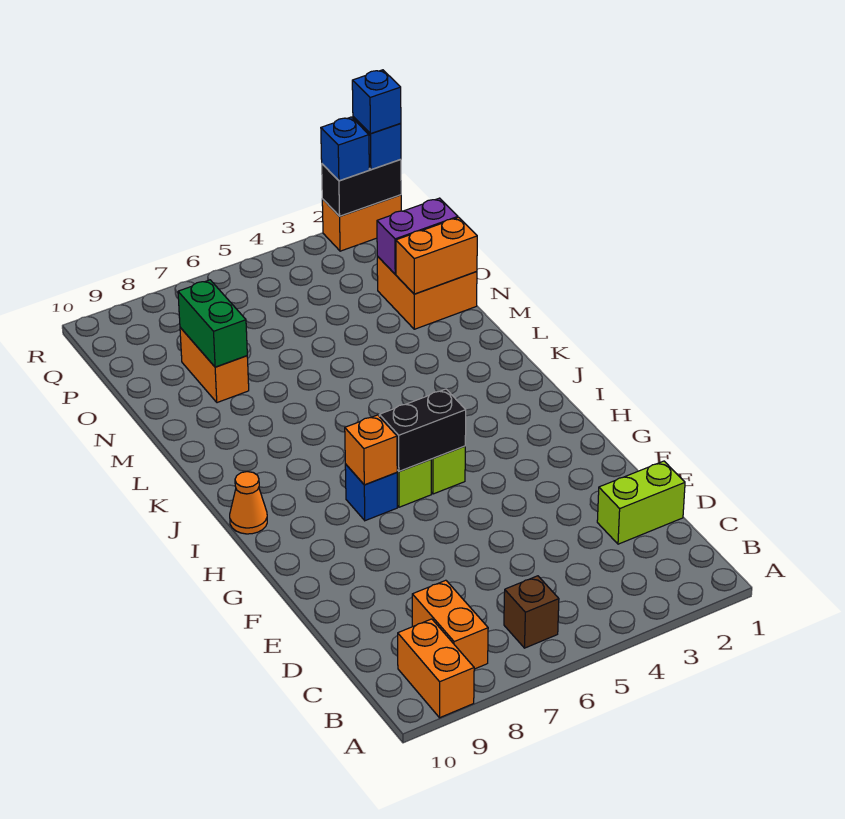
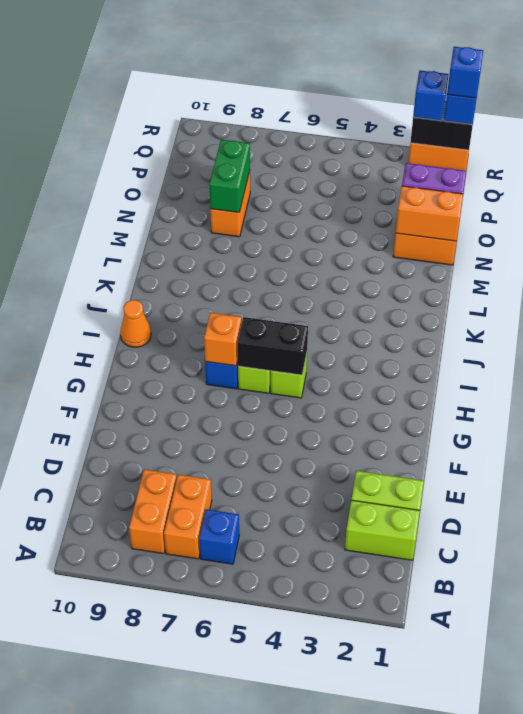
orange 1x2 brick [398,619,474,718] -> orange 1x2 brick moved to [164,474,212,559]
brown 1x1 brick [504,576,559,648] -> blue 1x1 brick [199,509,239,564]
none -> lime 1x2 brick [345,500,420,560]

